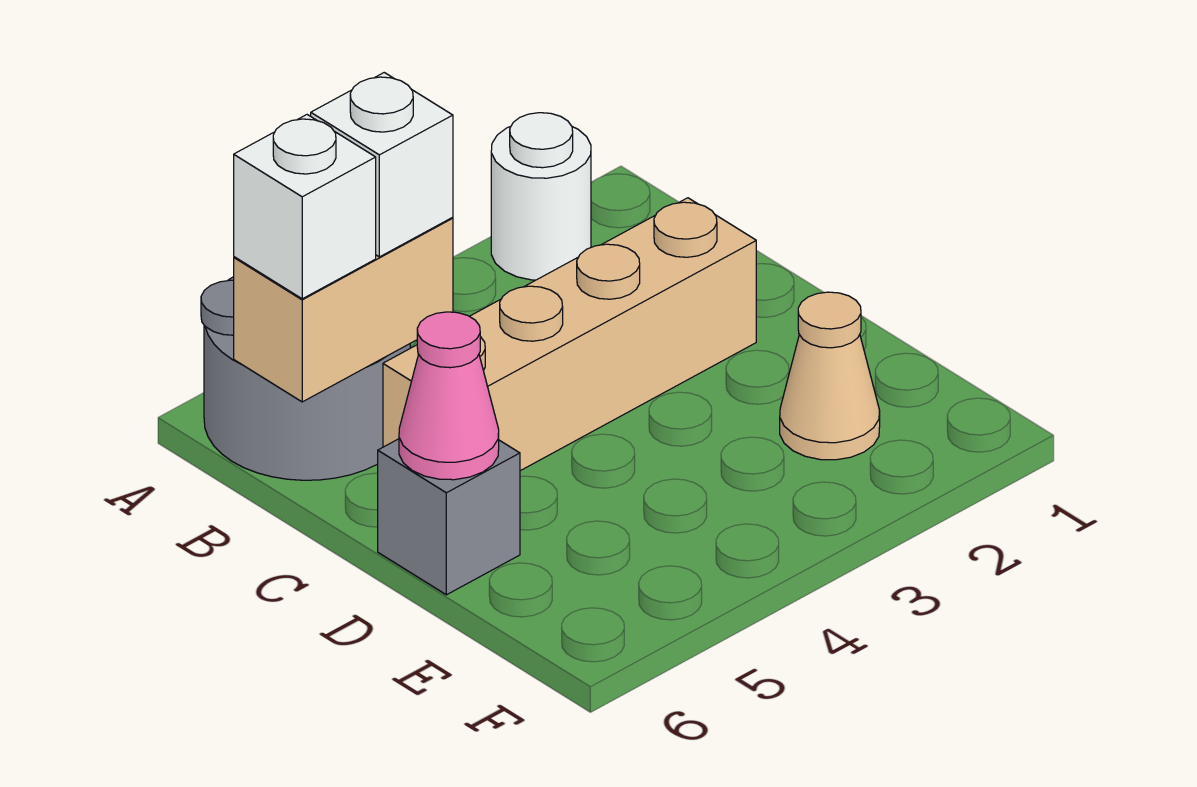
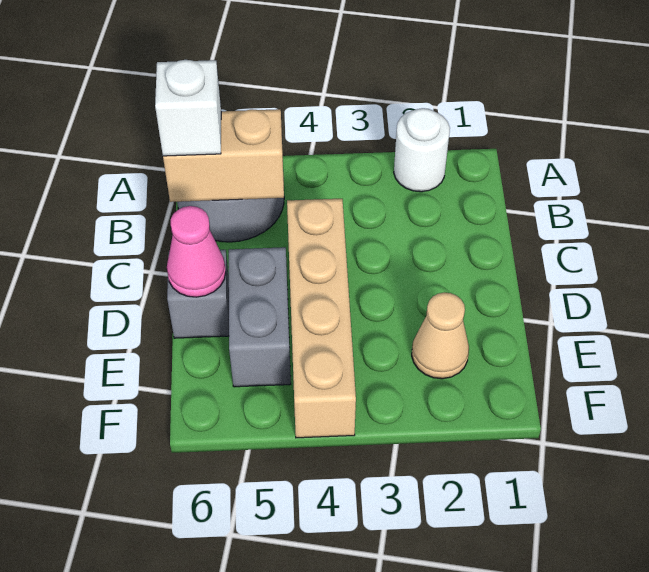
white 1x1 brick [311,73,453,257] -> none
tan 1x4 brick [383,198,756,471] -> tan 1x4 brick turned to [287,199,356,438]
none -> grey 1x2 brick [229,247,291,387]

